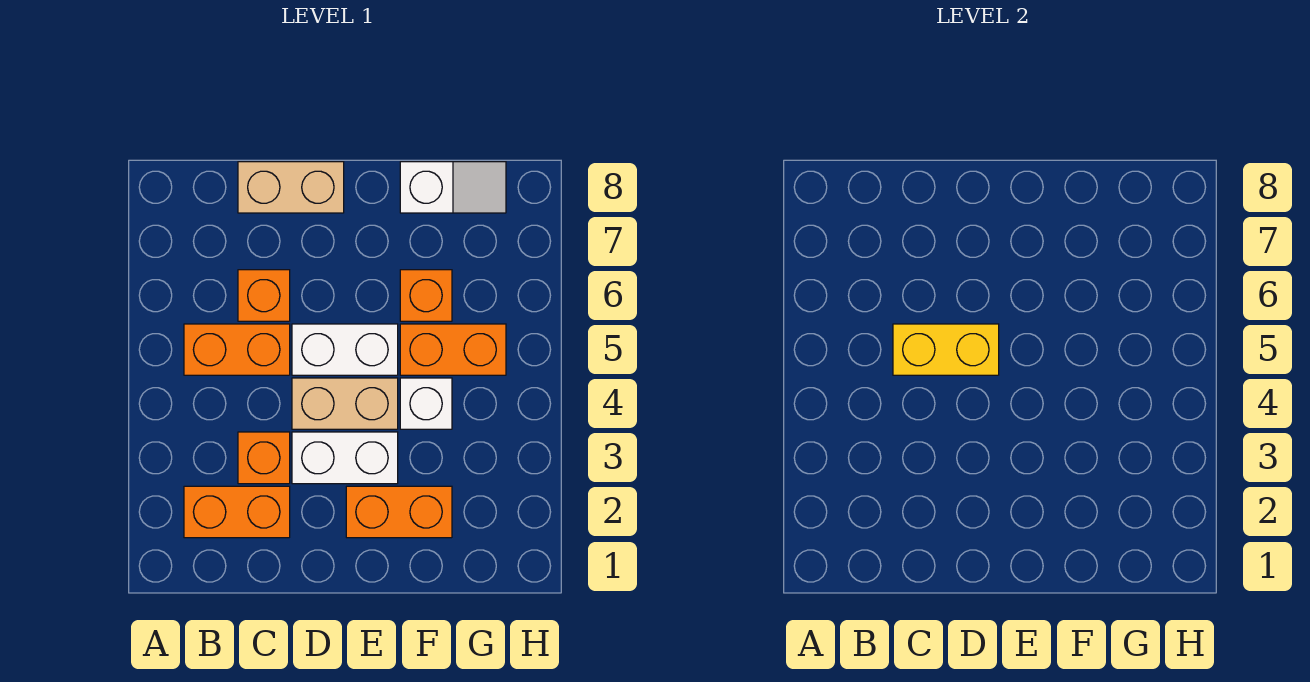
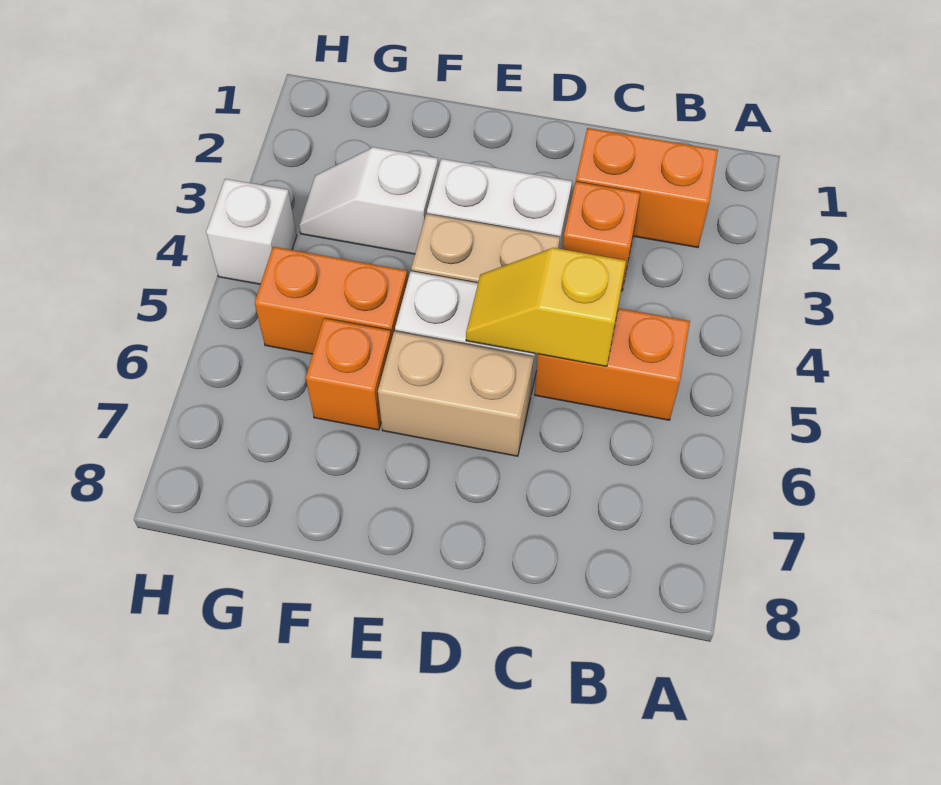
yellow 1x2 brick [893,324,999,375] -> yellow 1x2 slope [466,248,626,366]
orange 1x1 brick [238,270,290,321] -> none
tan 1x2 brick [238,162,344,213] -> tan 1x2 brick moved to [378,331,534,456]
orange 1x2 brick [346,486,452,538] -> none
white 1x1 brick [400,378,452,429] -> white 1x1 brick moved to [206,179,297,284]
white 1x2 slope [400,162,506,213] -> white 1x2 slope moved to [299,147,438,254]

